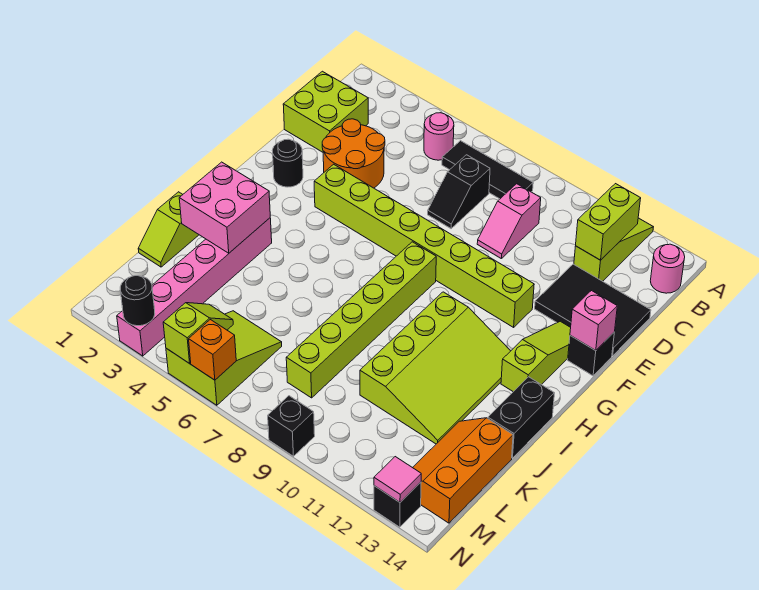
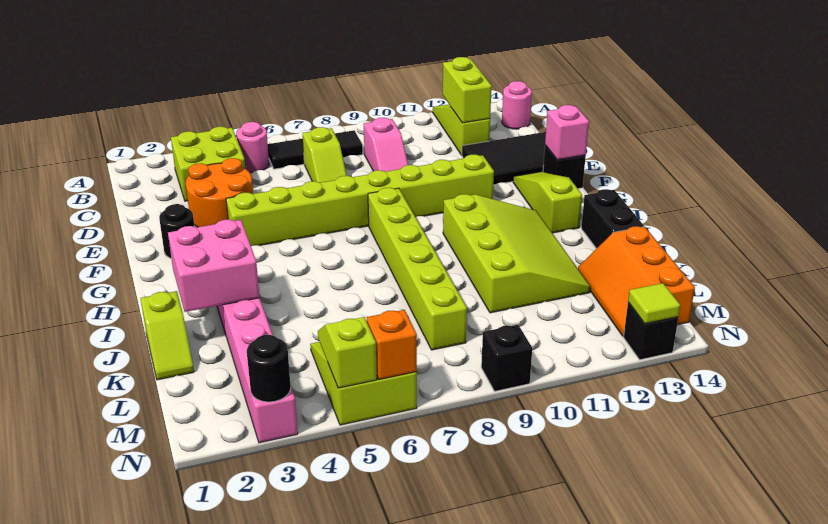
lime 2x2 brick [283,71,368,152] -> lime 2x2 brick moved to [171,127,245,201]
black 1x2 slope [428,155,490,229] -> lime 1x2 slope [303,127,347,183]
pink 1x1 tile [374,457,421,502] -> lime 1x1 tile [628,283,680,324]

